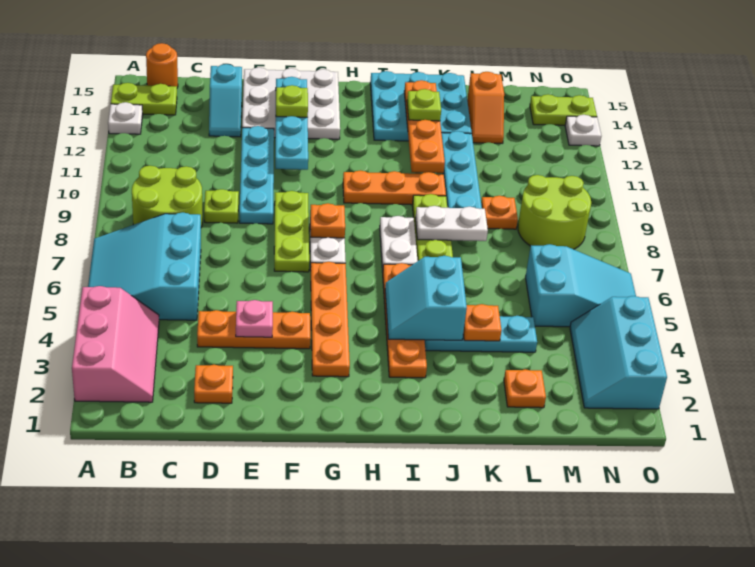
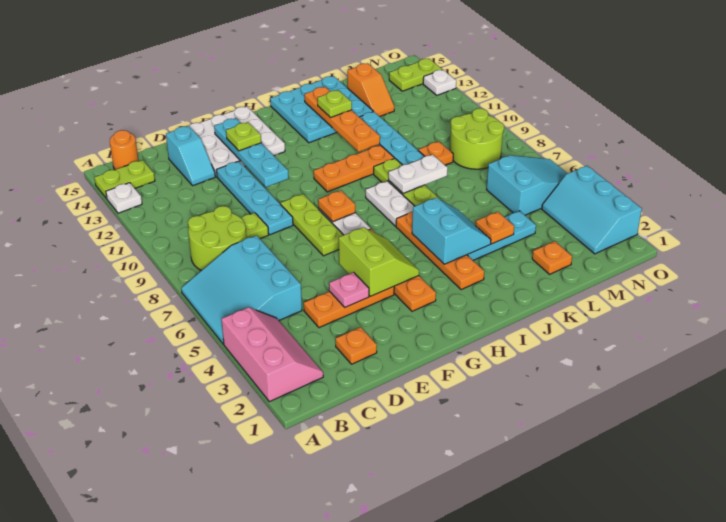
none -> lime 2x2 slope [339,227,419,296]
cyan 2x2 slope [385,256,467,340] -> cyan 2x2 slope turned to [412,198,491,264]

